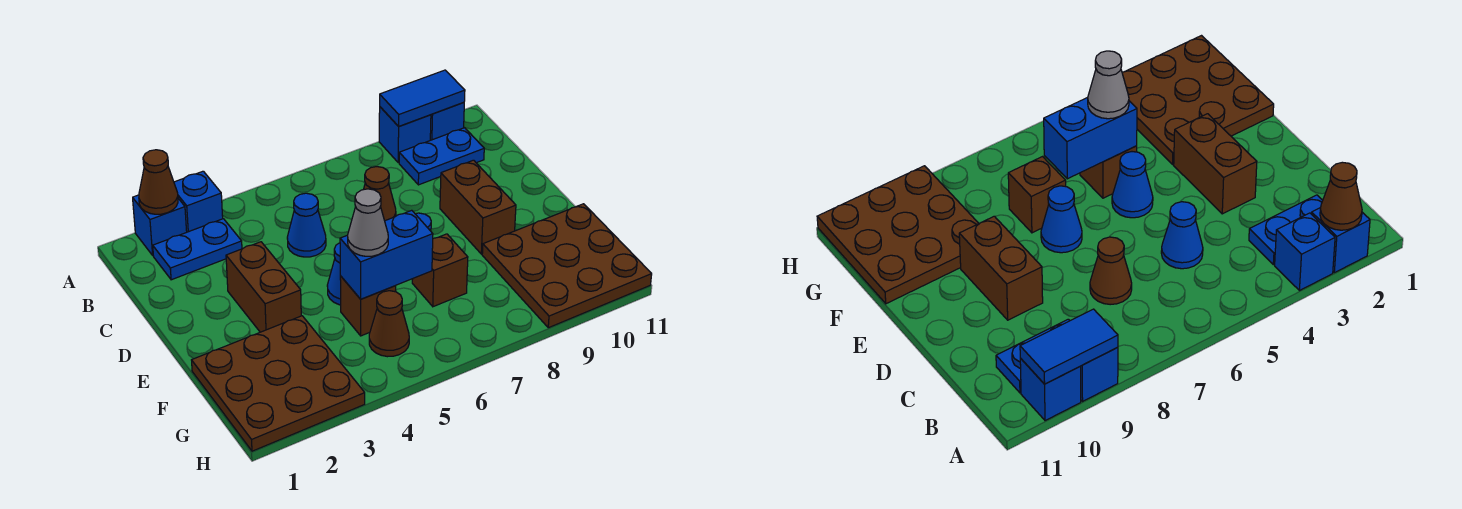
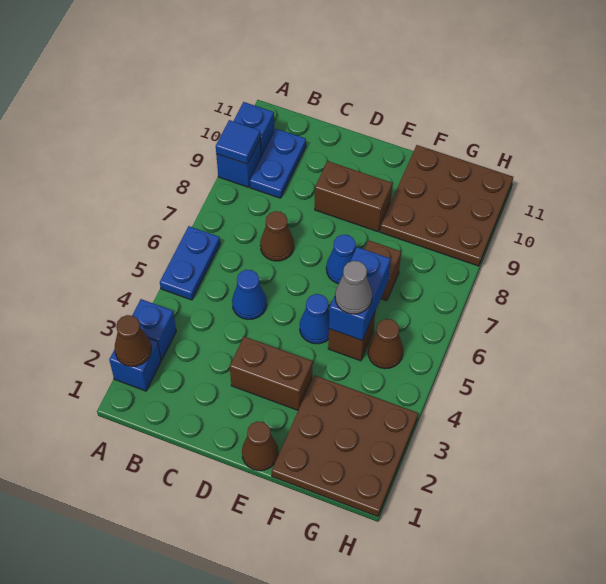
blue 1x2 tile [380,70,465,126] -> blue 1x1 tile [216,120,260,164]
blue 1x2 plate [153,219,242,280] -> blue 1x2 plate moved to [160,226,220,300]
none -> brown 1x1 cone [242,421,278,471]

